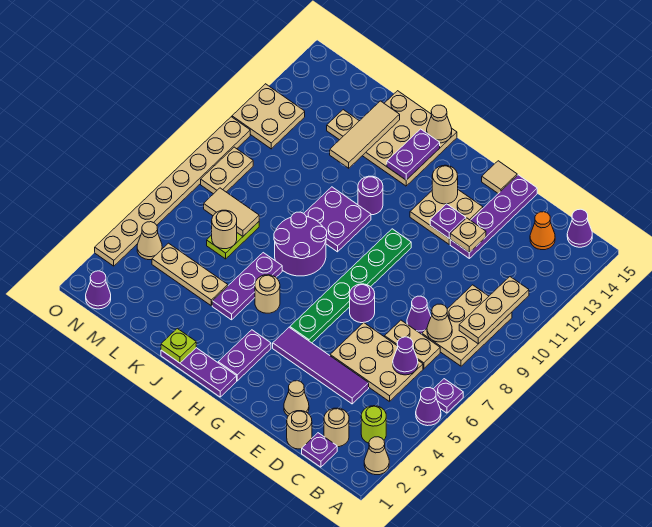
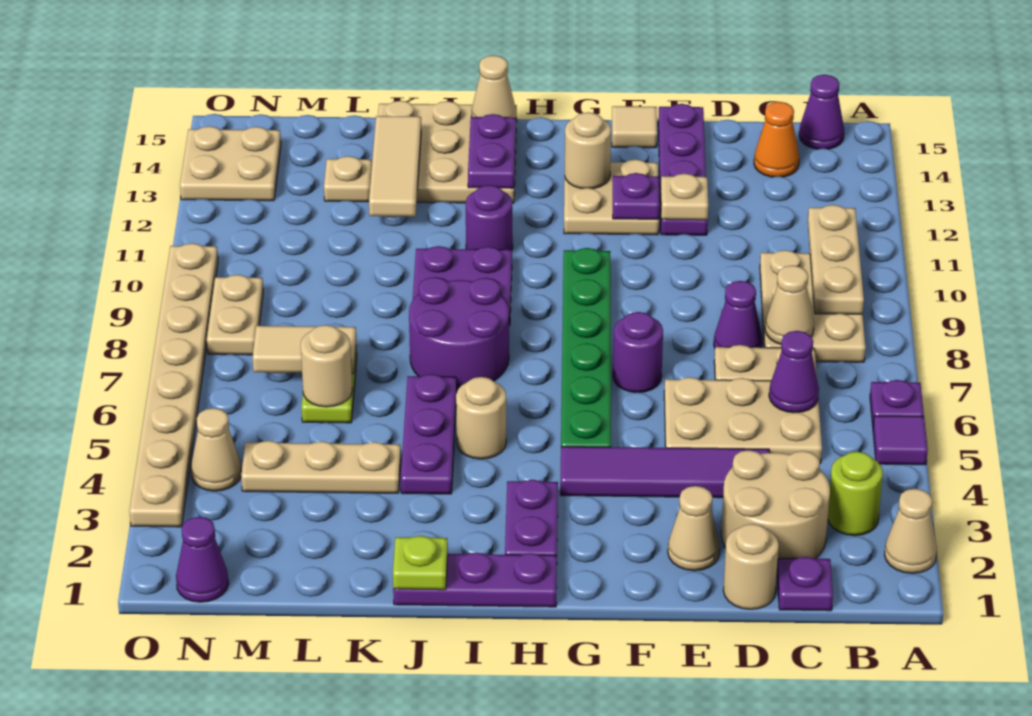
purple 1x1 cone [416,388,441,426] -> purple 1x1 tile [873,416,928,465]
tan 1x1 round brick [324,408,349,447] -> tan 2x2 round brick [721,450,830,569]
tan 2x2 plate [232,84,305,149] -> tan 2x2 plate moved to [180,126,281,201]

